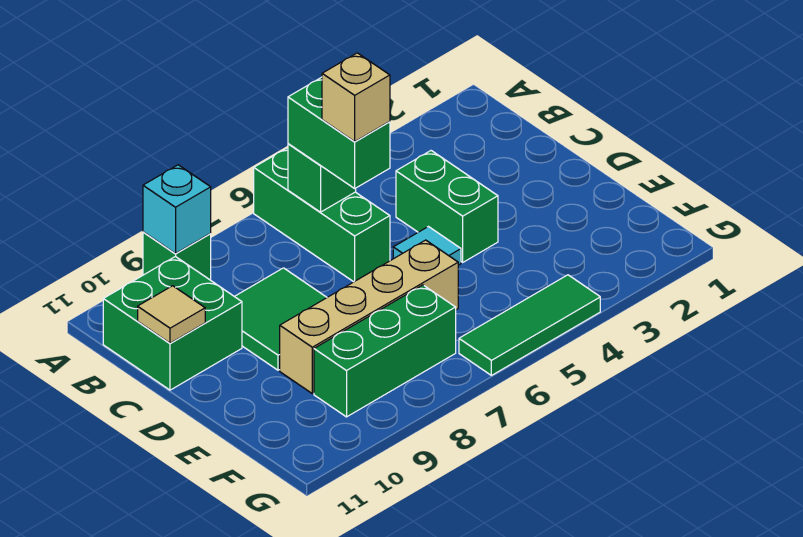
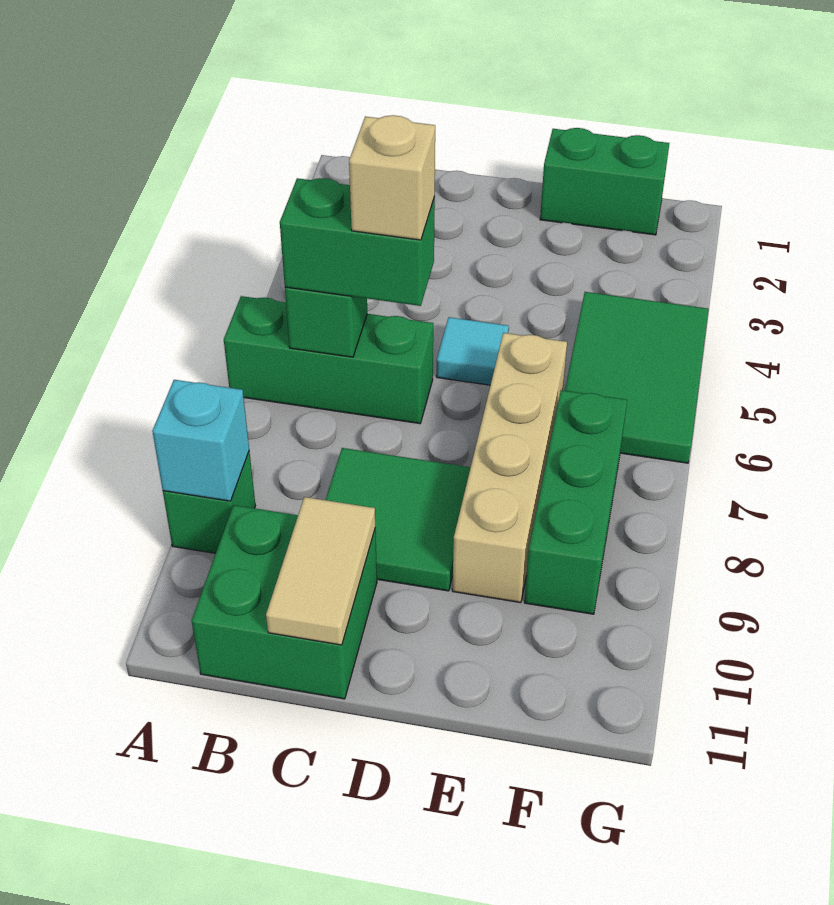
green 1x2 brick [396,151,498,262] -> green 1x2 brick moved to [540,128,669,235]
tan 1x1 tile [138,286,205,343] -> tan 1x2 tile [266,497,375,645]
green 1x3 tile [459,275,600,375] -> green 2x3 tile [565,292,709,463]

